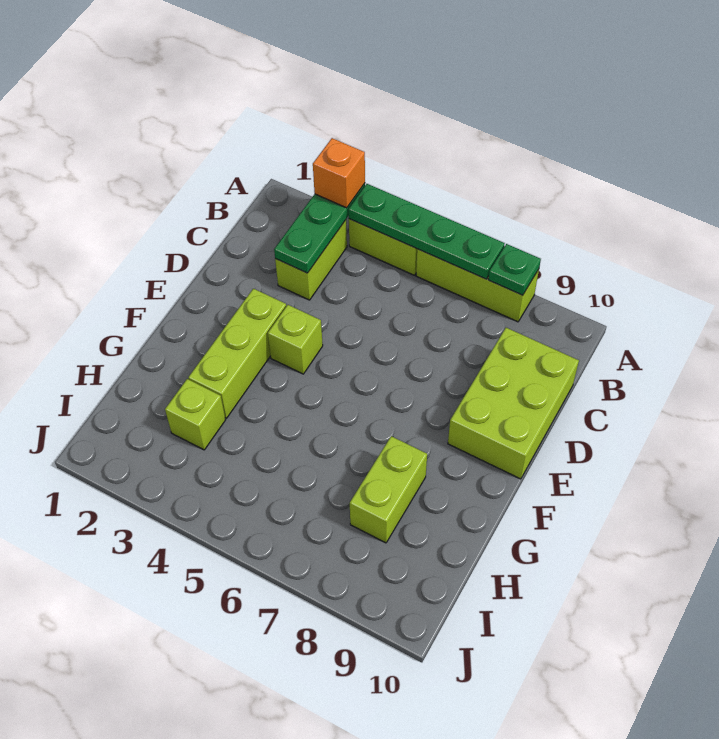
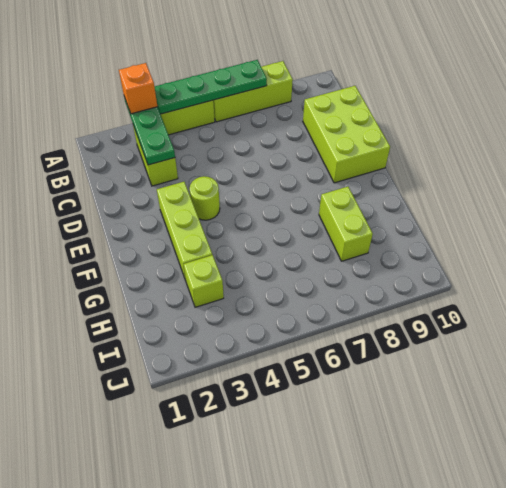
green 1x1 plate [488,244,541,295] -> none
lime 1x1 brick [268,305,323,374] -> lime 1x1 round brick [189,176,220,220]

